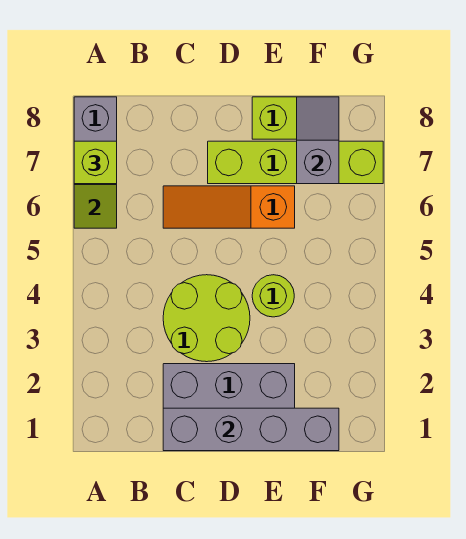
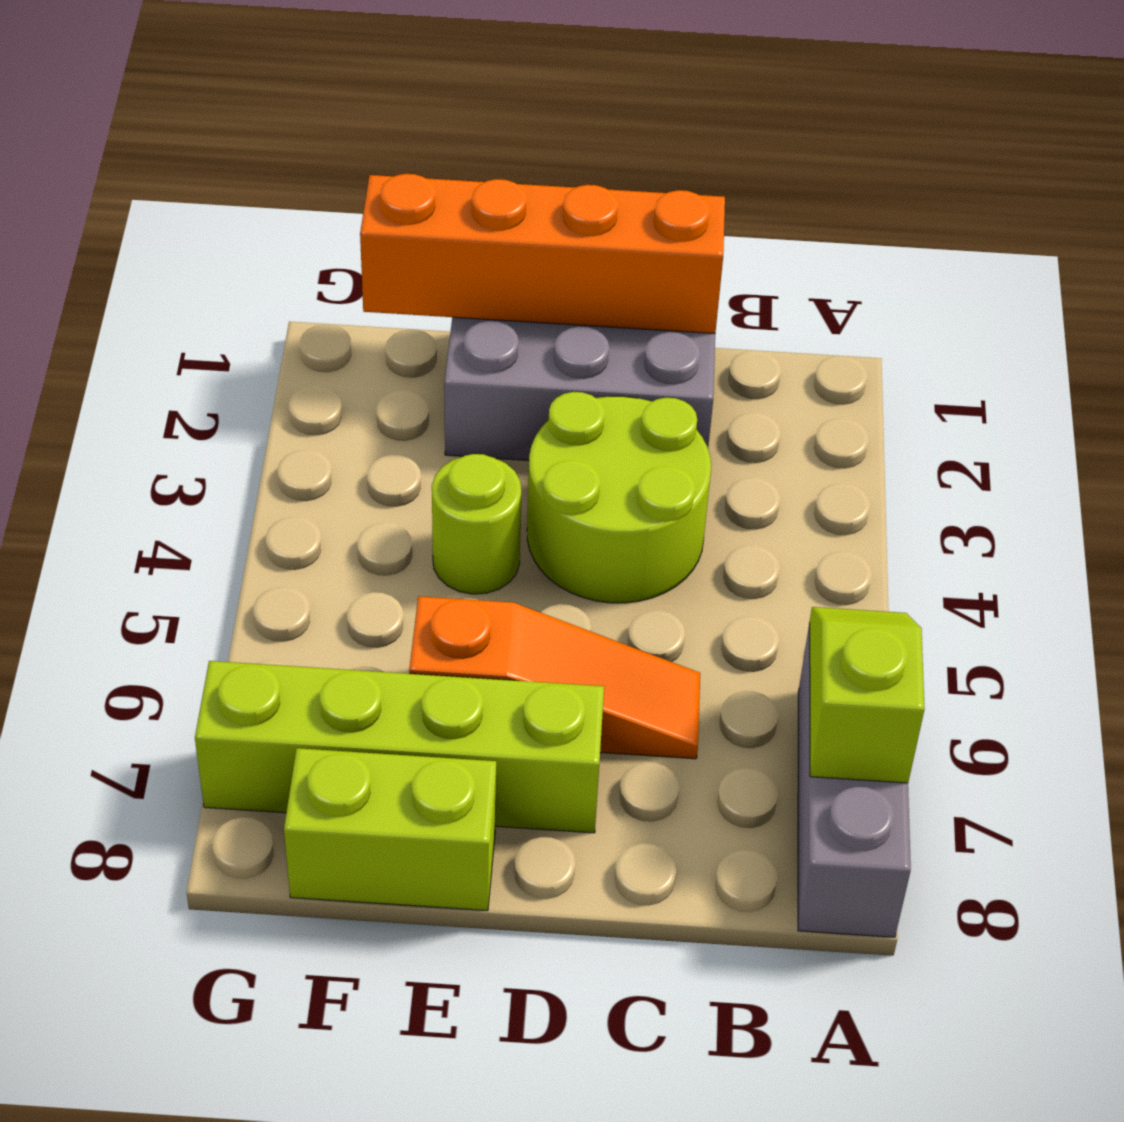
lime 1x1 brick [74,141,117,184] -> none
grey 1x4 brick [163,408,339,451] -> orange 1x4 brick [360,174,725,334]
grey 1x2 slope [297,97,339,184] -> none

